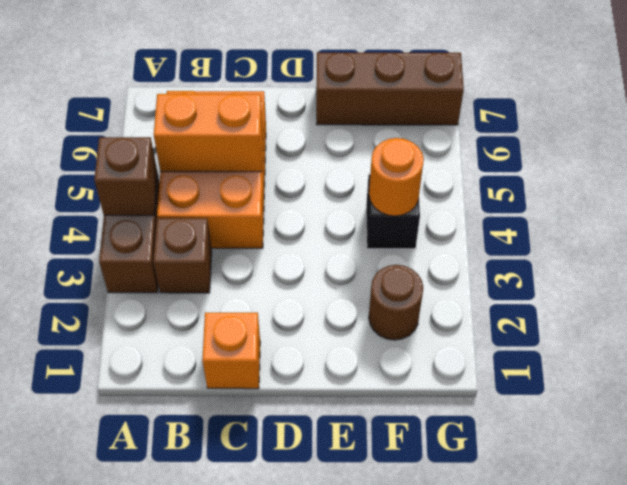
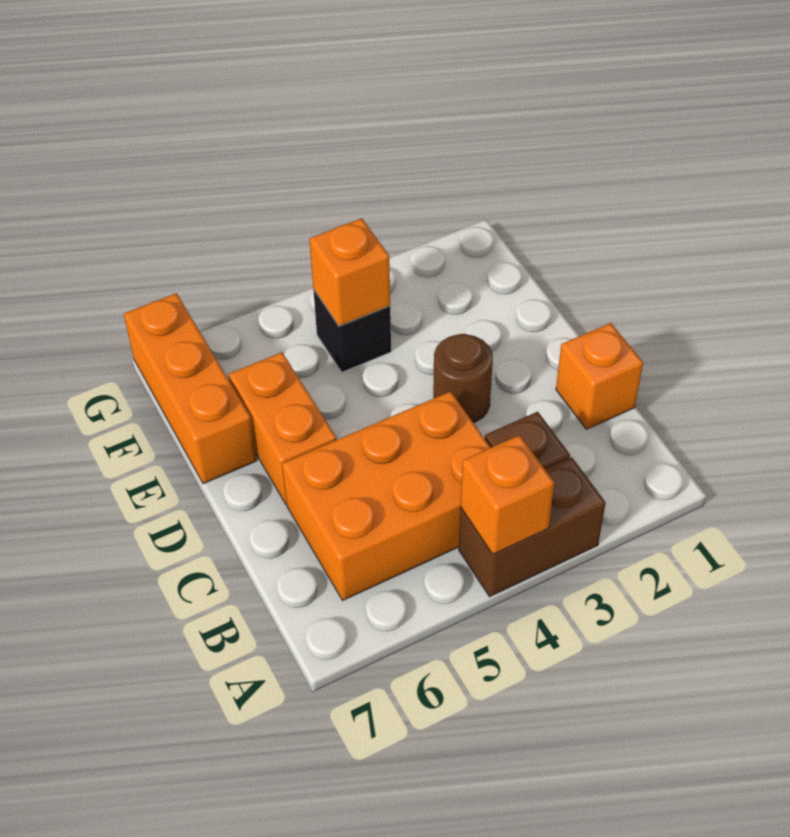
brown 1x1 brick [94,137,158,216] -> orange 1x1 brick [461,435,554,554]
orange 1x2 brick [154,94,263,172] -> orange 1x2 brick moved to [229,352,337,505]
brown 1x3 brick [316,52,464,125] -> orange 1x3 brick [124,293,257,484]
brown 1x1 round brick [369,265,423,340] -> brown 1x1 round brick moved to [433,334,493,423]
orange 1x1 round brick [369,138,424,216] -> orange 1x1 brick [309,218,390,326]

